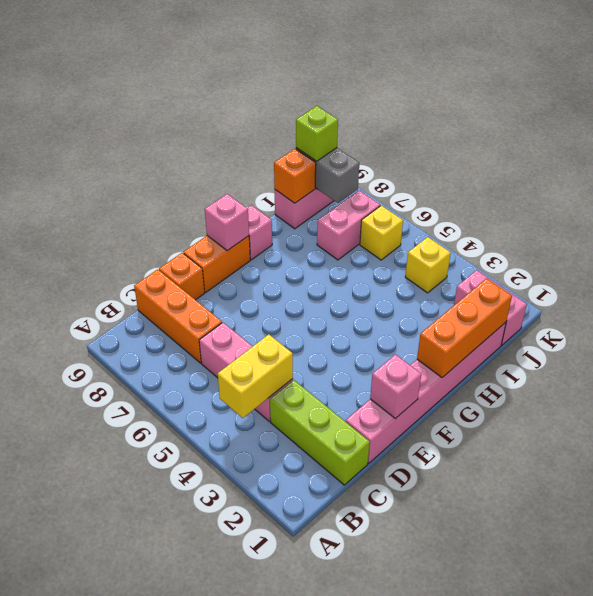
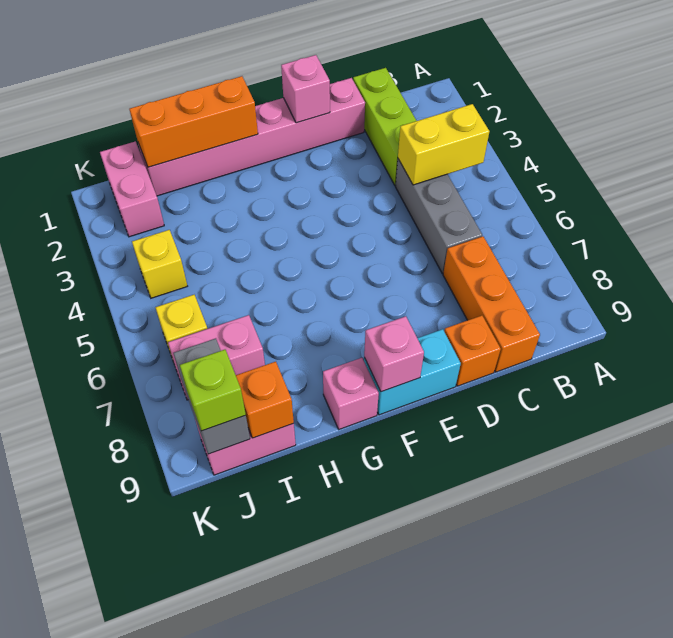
pink 1x3 brick [199,323,293,422] -> grey 1x3 brick [395,159,482,274]
orange 1x2 brick [183,236,250,292] -> cyan 1x2 brick [364,329,461,415]

